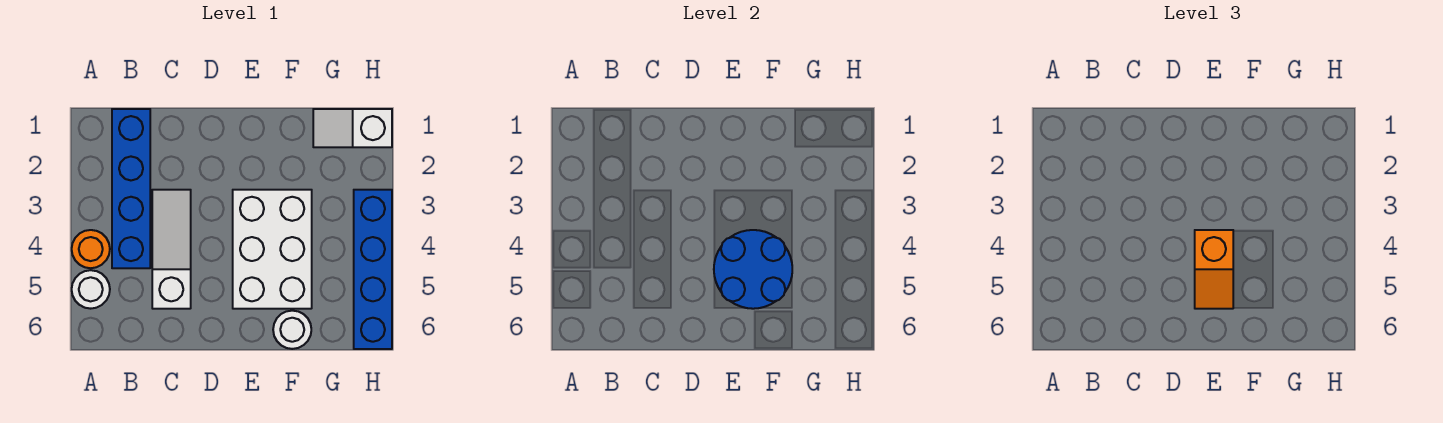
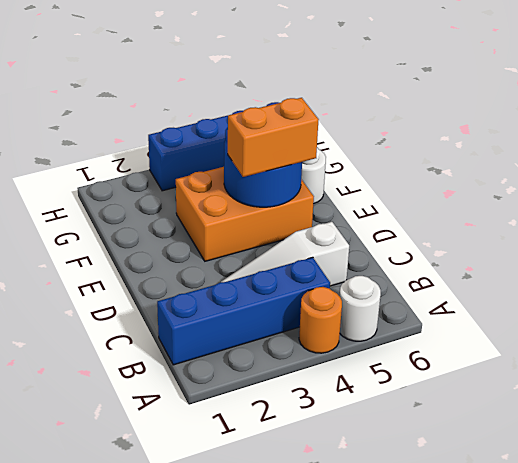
white 2x3 brick [233,190,312,309] -> orange 2x3 brick [176,167,314,261]
orange 1x2 slope [1195,230,1233,309] -> orange 1x2 brick [228,98,319,177]
white 1x2 slope [313,109,392,147] -> none

